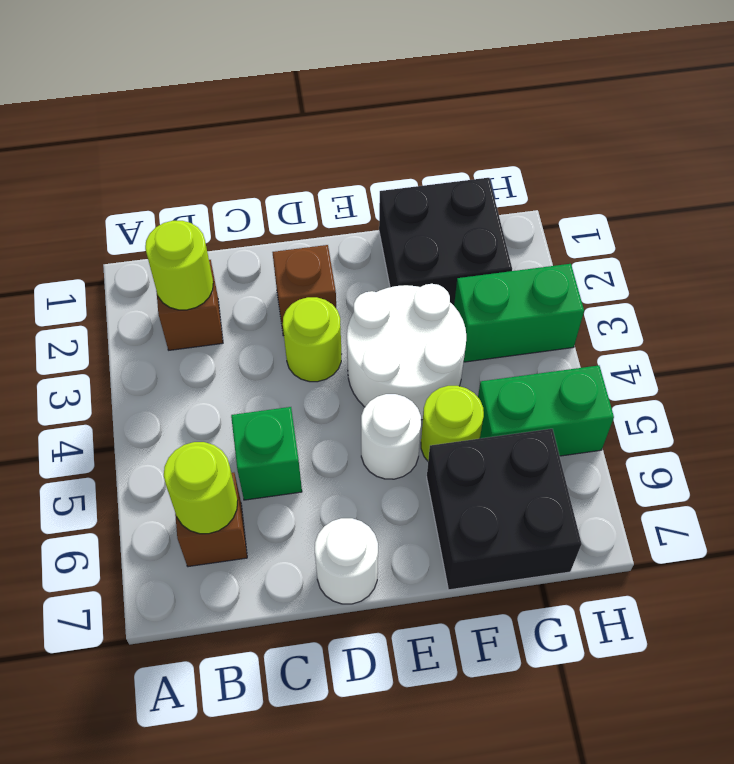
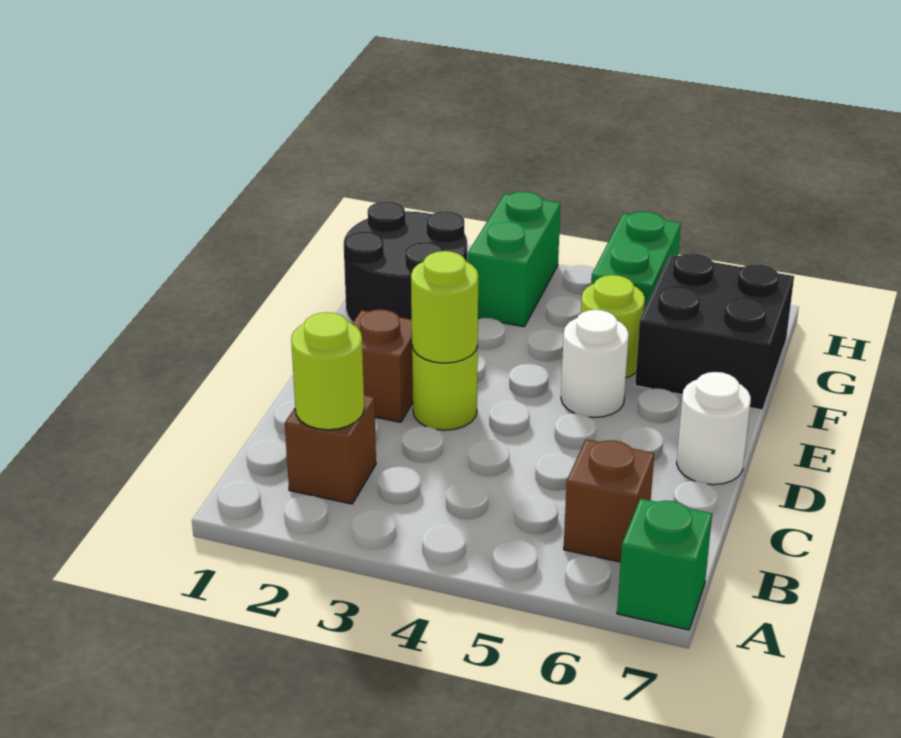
lime 1x1 round brick [164,442,238,534] -> lime 1x1 round brick moved to [411,251,478,363]
green 1x1 brick [231,407,302,500] -> green 1x1 brick moved to [617,499,712,630]
white 2x2 round brick [347,284,466,420] -> none
black 2x2 brick [379,178,512,305] -> black 2x2 round brick [344,201,467,322]

